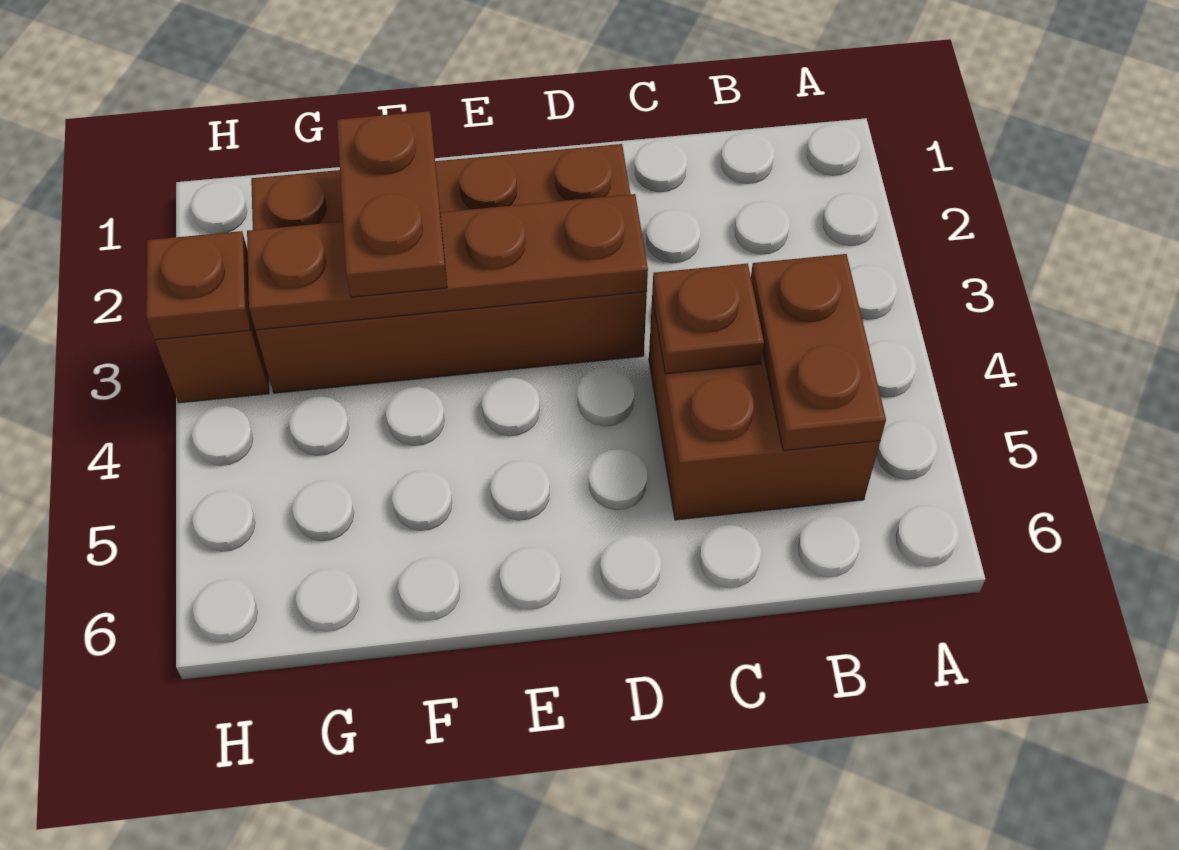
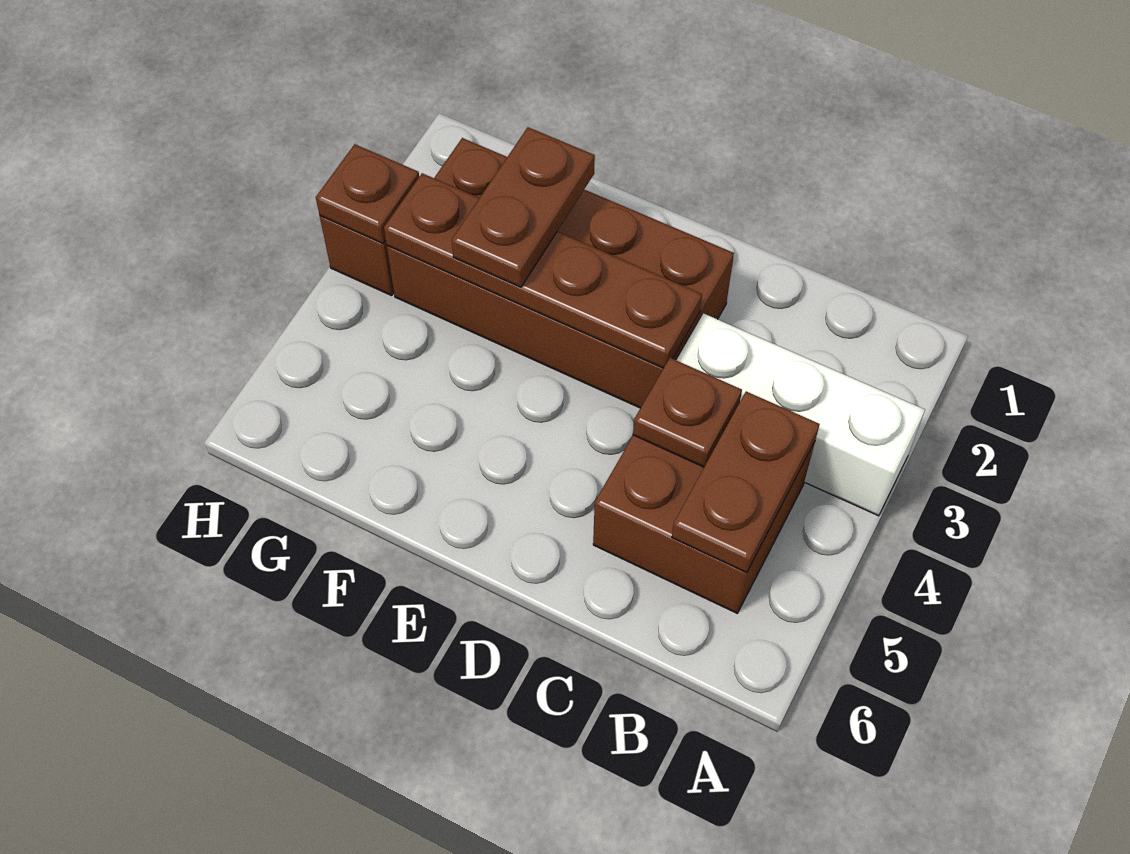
none -> white 1x3 brick [676,314,925,516]

